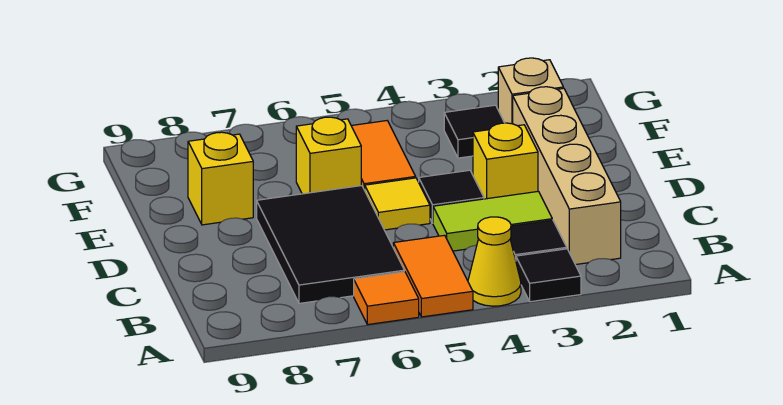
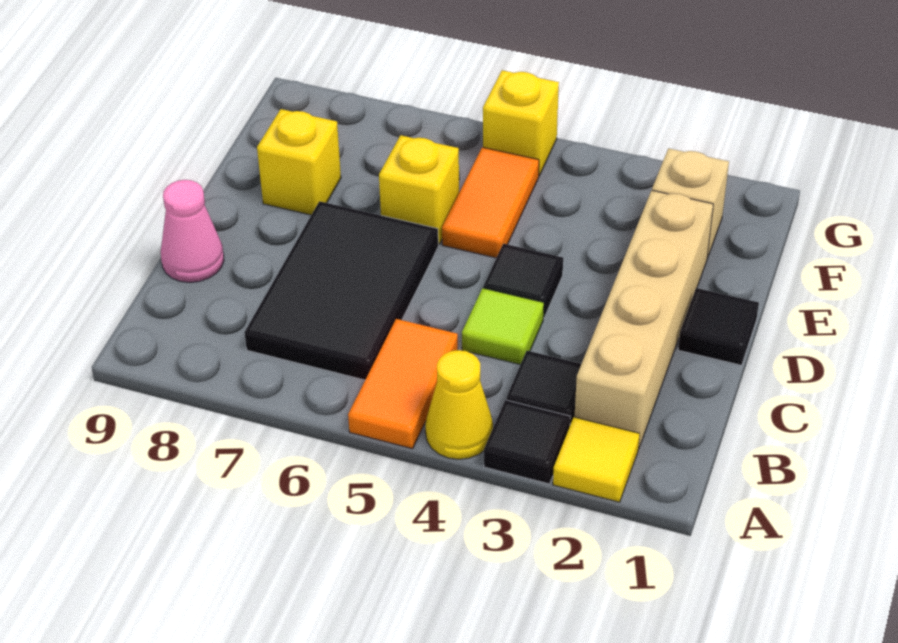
orange 1x1 tile [354,272,419,325] -> none
lime 1x2 tile [433,191,552,251] -> lime 1x1 tile [462,288,544,365]
none -> pink 1x1 cone [161,180,224,283]
yellow 1x1 brick [473,123,538,199] -> yellow 1x1 brick moved to [483,70,559,176]
yellow 1x1 tile [365,178,430,230] -> yellow 1x1 tile moved to [553,417,640,502]
black 1x1 tile [444,105,504,158] -> black 1x1 tile moved to [678,288,759,365]

